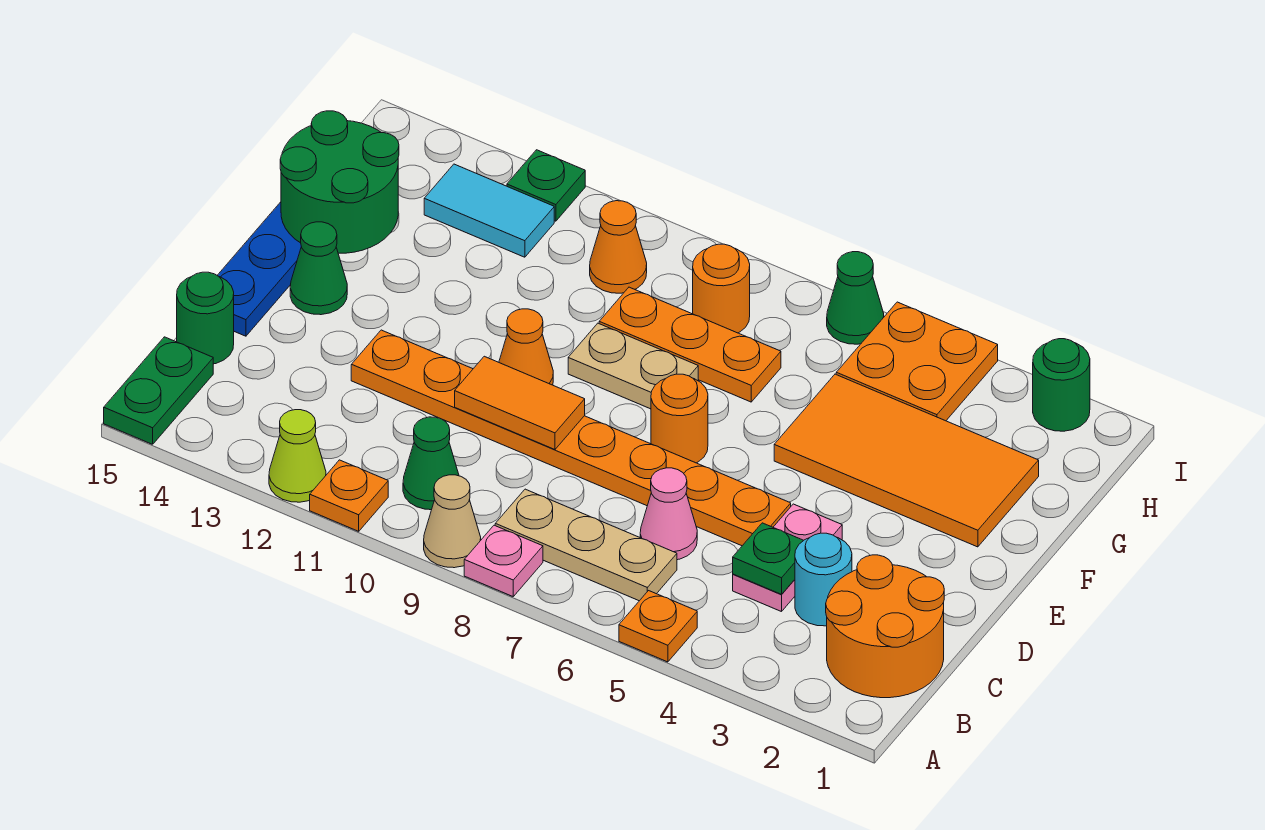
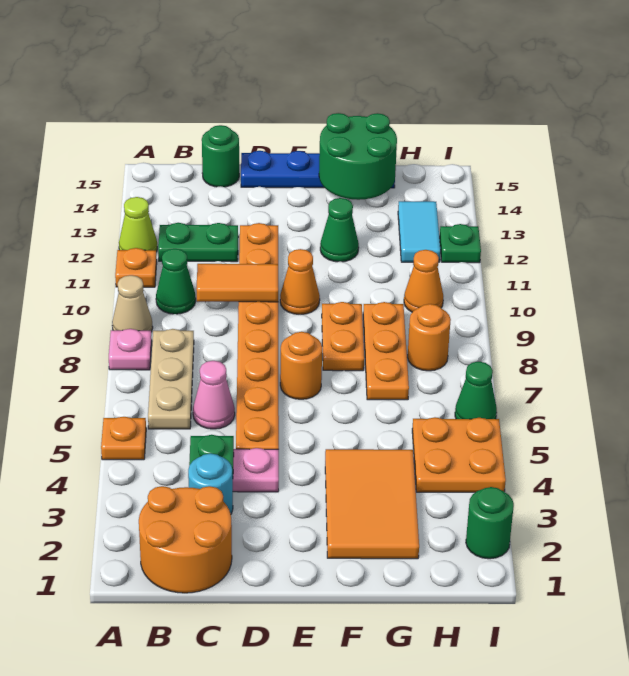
green 1x2 plate [104,337,213,444] -> green 1x2 plate moved to [158,223,238,262]
orange 1x2 tile [455,356,585,449] -> orange 1x2 tile turned to [196,264,278,302]
green 1x1 cone [290,222,347,315] -> green 1x1 cone moved to [320,198,359,262]
orange 2x4 tile [774,374,1039,547] -> orange 2x3 tile [325,449,419,559]
tan 1x2 plate [568,323,698,409] -> orange 1x2 plate [322,302,364,371]

